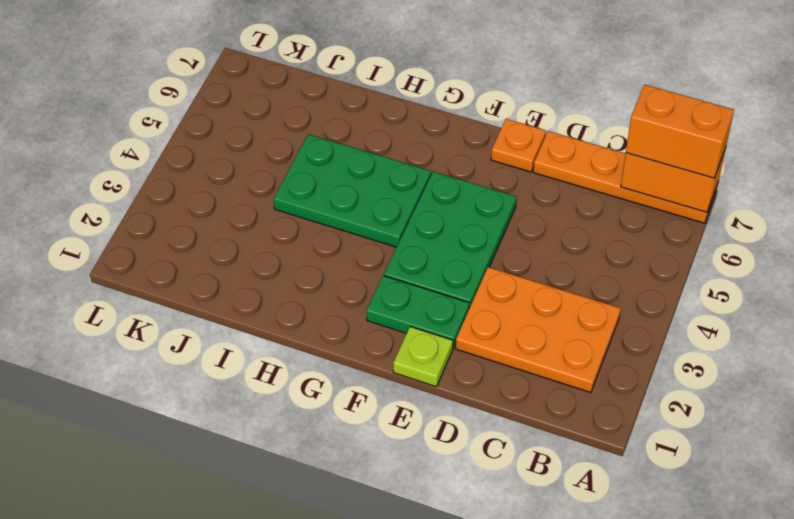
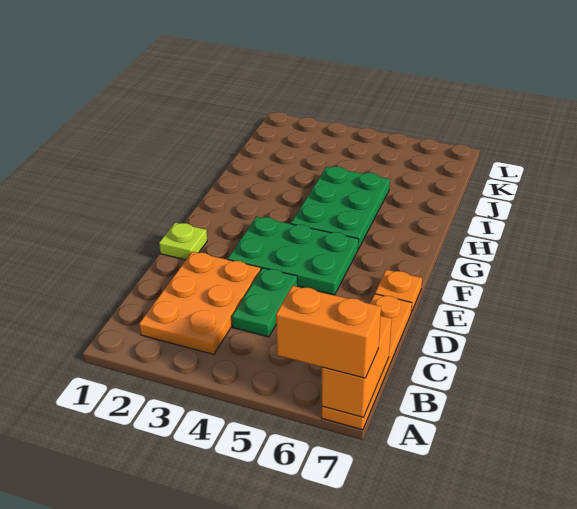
orange 1x2 brick [626,85,734,178] -> orange 1x2 brick turned to [276,286,381,378]
green 1x2 plate [366,276,469,348] -> green 1x2 plate moved to [232,268,297,337]

